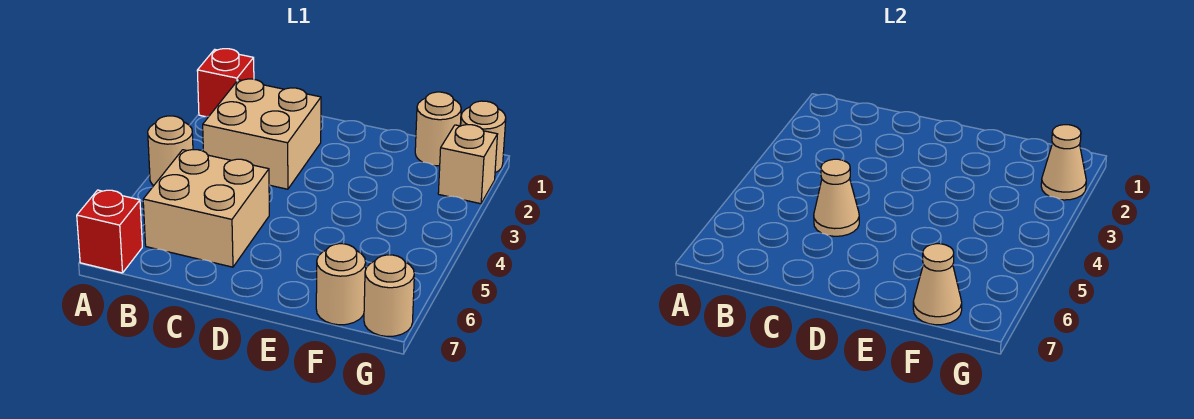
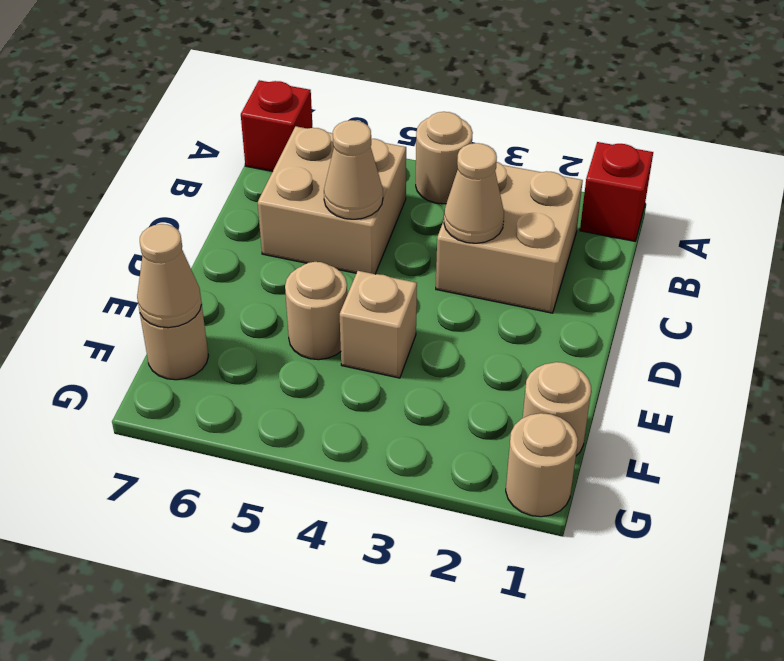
tan 1x1 brick [438,125,498,204] -> tan 1x1 brick moved to [340,271,417,378]
tan 1x1 cone [1041,125,1086,200] -> tan 1x1 cone moved to [444,143,504,243]
tan 1x1 round brick [364,255,414,337] -> tan 1x1 round brick moved to [285,262,347,360]

